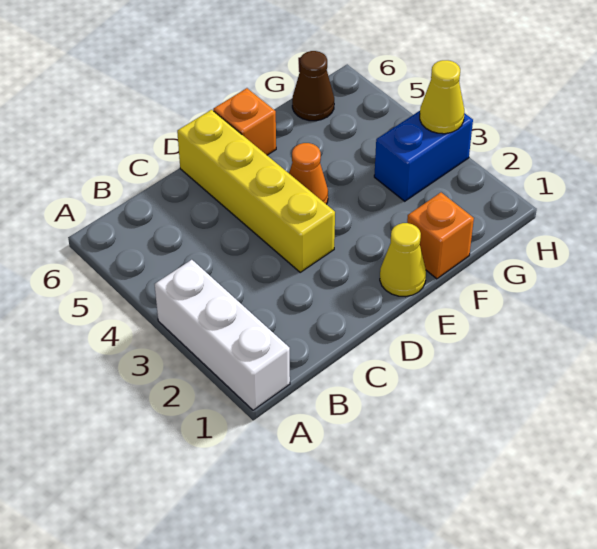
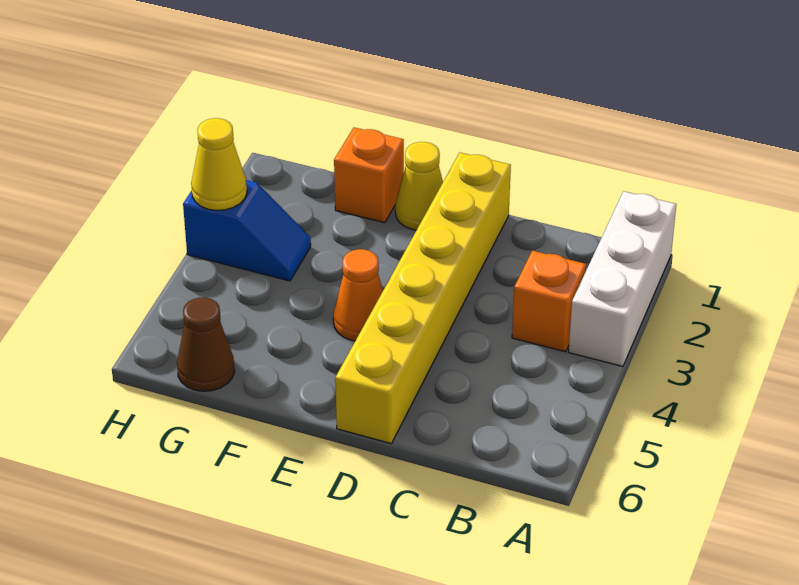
yellow 1x4 brick [177,110,335,272] -> yellow 1x6 brick [335,153,511,444]
orange 1x1 brick [213,88,276,155] -> orange 1x1 brick moved to [512,251,586,352]
blue 1x2 brick [374,111,473,201] -> blue 1x2 slope [183,180,311,281]

